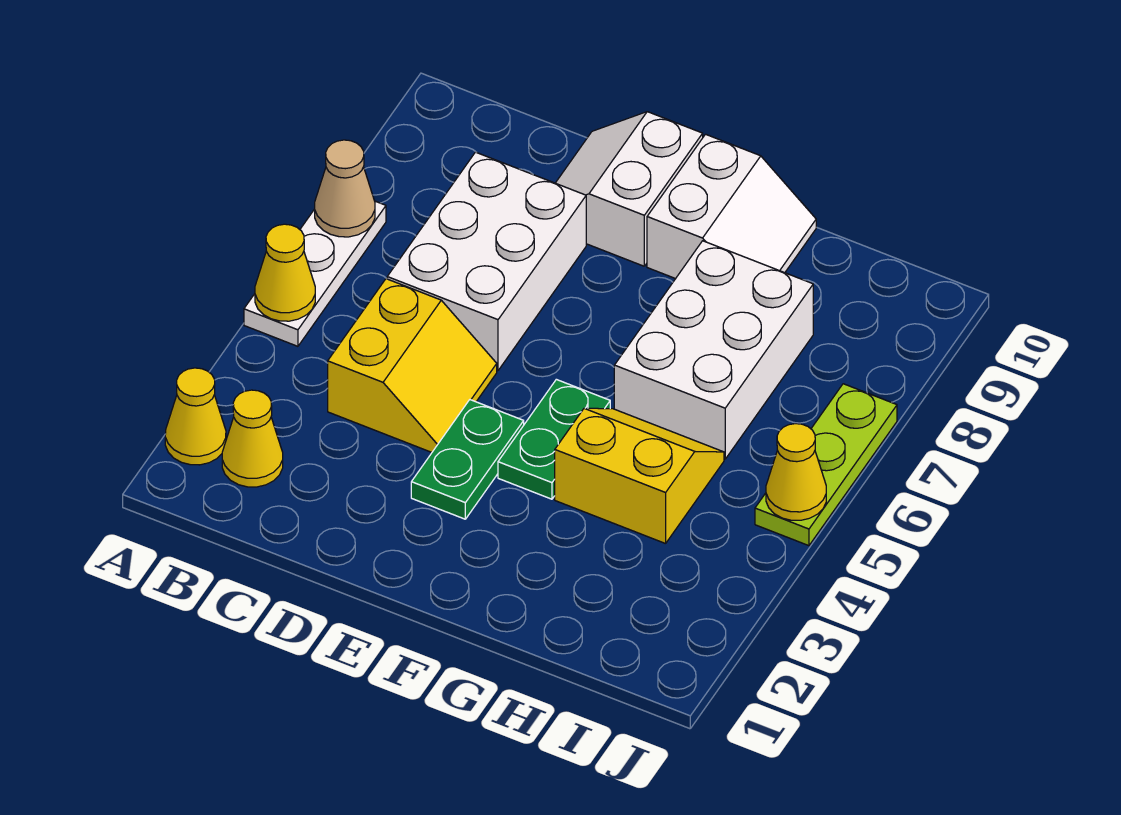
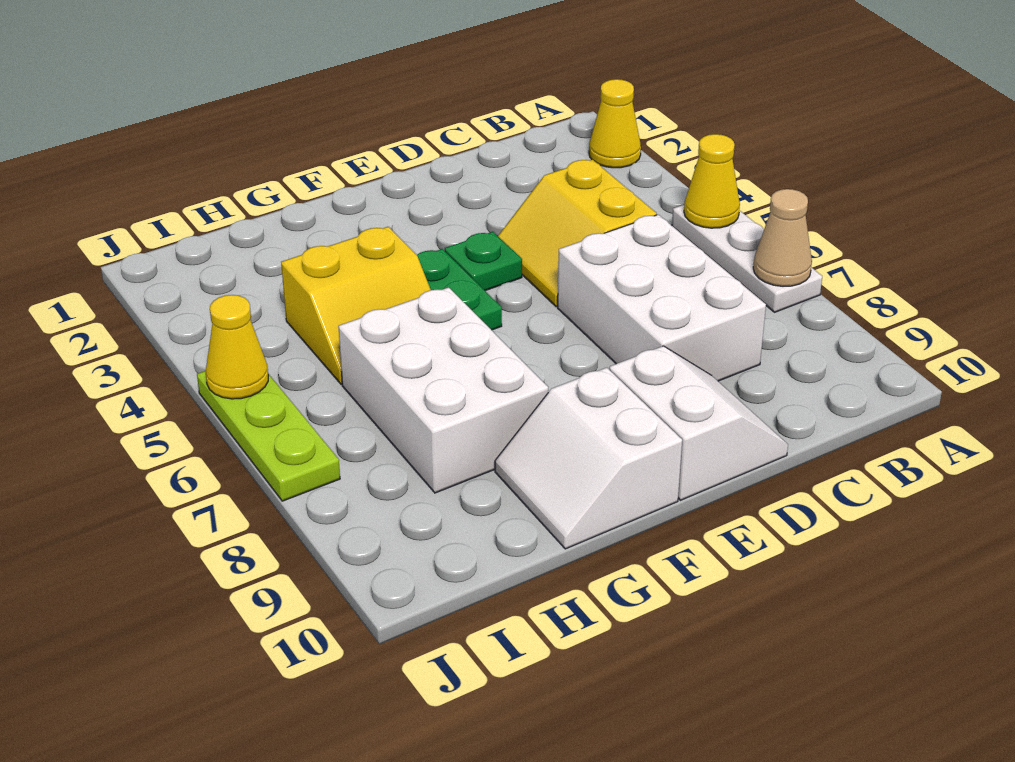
yellow 1x1 cone [222,390,283,487] -> none
green 1x2 plate [411,400,524,519] -> green 1x1 plate [445,232,522,291]

